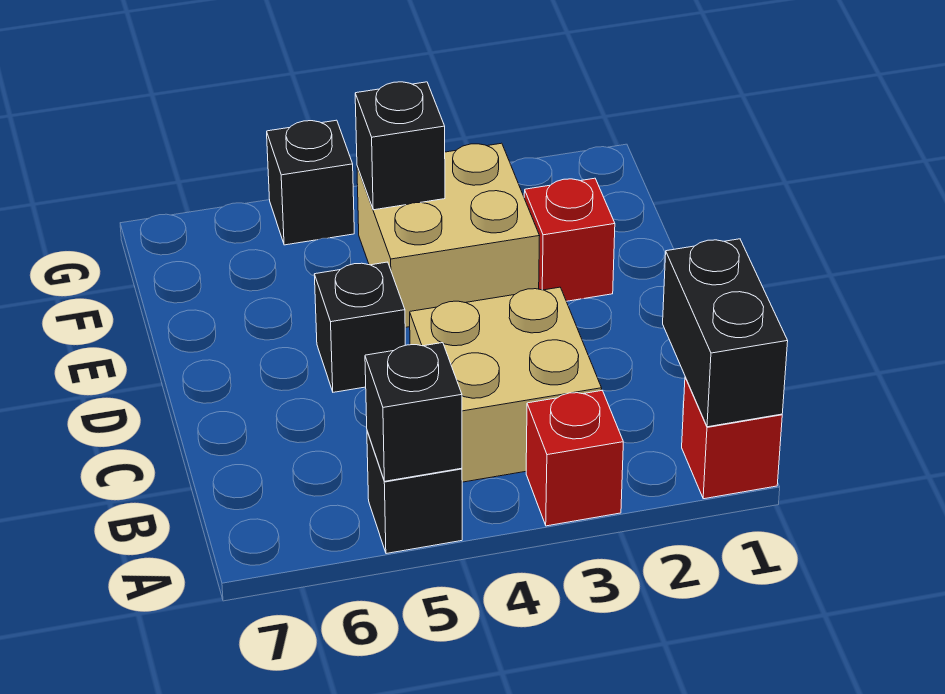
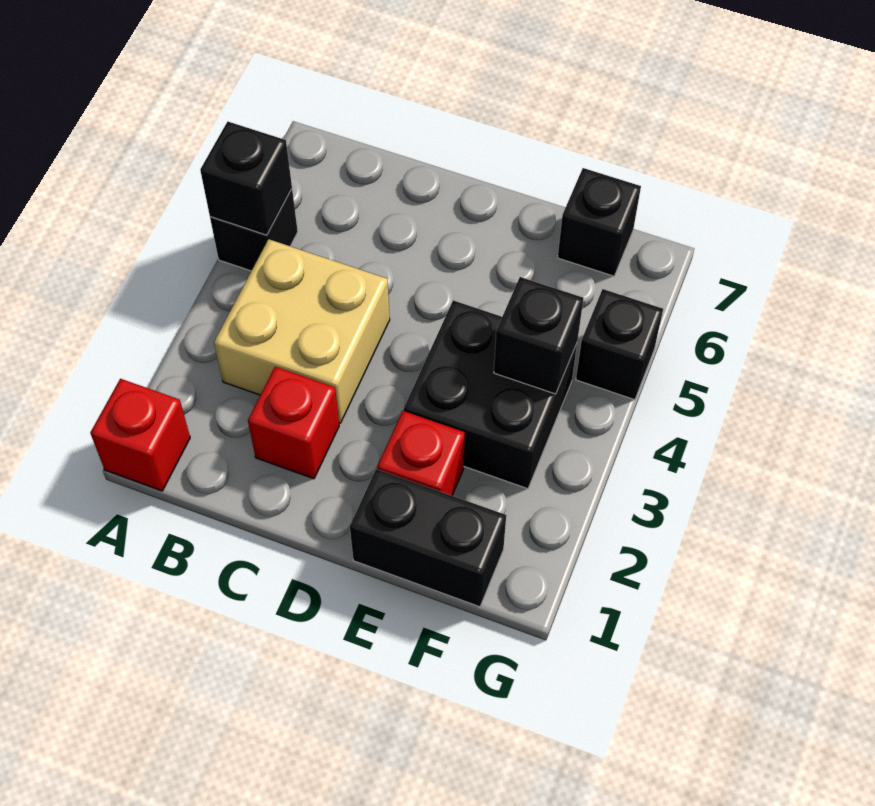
black 1x2 brick [663,239,788,427] -> black 1x2 brick moved to [350,469,506,607]
red 1x1 brick [526,390,623,526] -> red 1x1 brick moved to [248,367,339,479]
black 1x1 brick [314,262,405,392] -> black 1x1 brick moved to [558,168,641,276]
tan 2x2 brick [357,143,539,327] -> black 2x2 brick [404,300,577,489]

